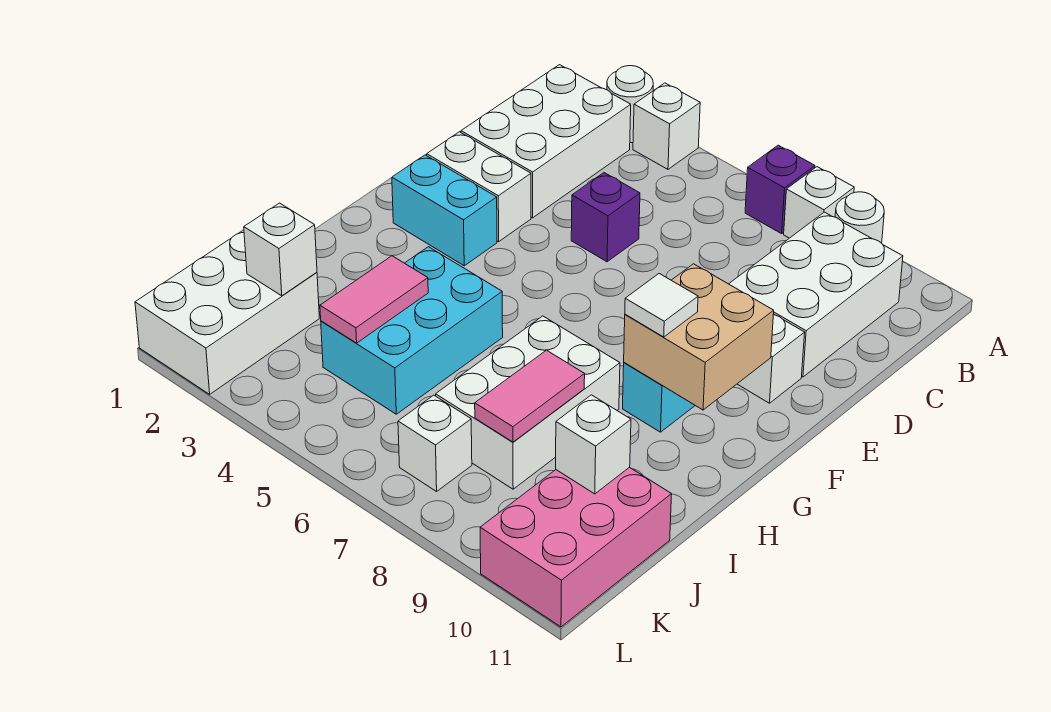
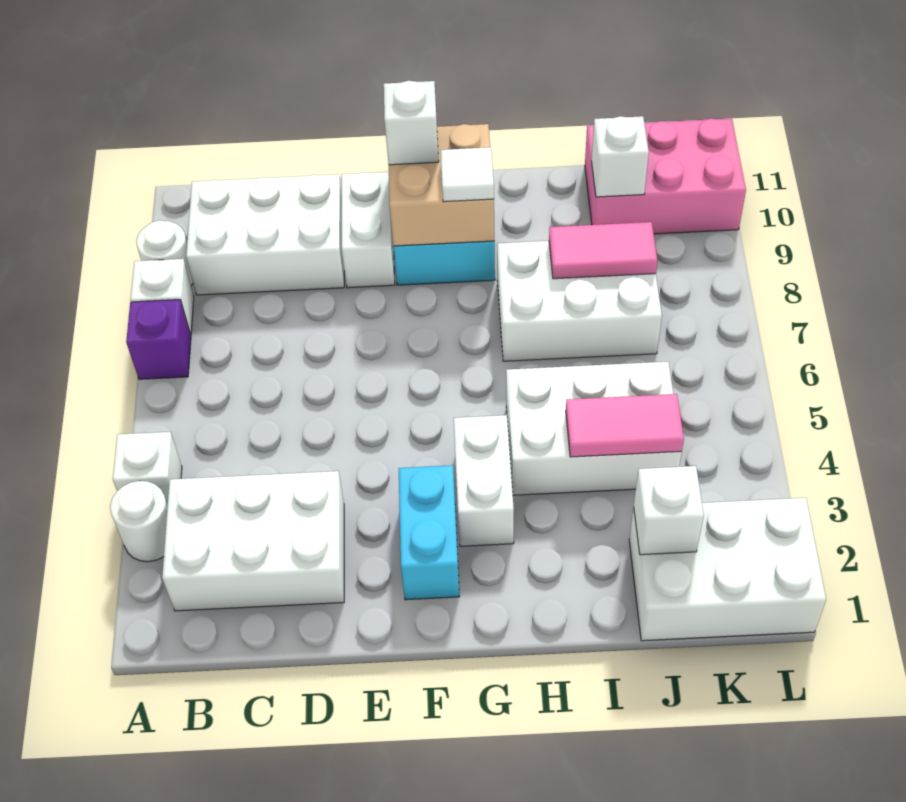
purple 1x1 brick [571,173,640,262] -> none
white 1x2 brick [427,132,531,242] -> white 1x2 brick moved to [454,415,514,546]
cyan 2x3 brick [321,247,503,414] -> white 2x3 brick [506,362,682,495]
white 1x1 brick [398,395,472,491] -> white 1x1 brick moved to [384,81,439,165]

